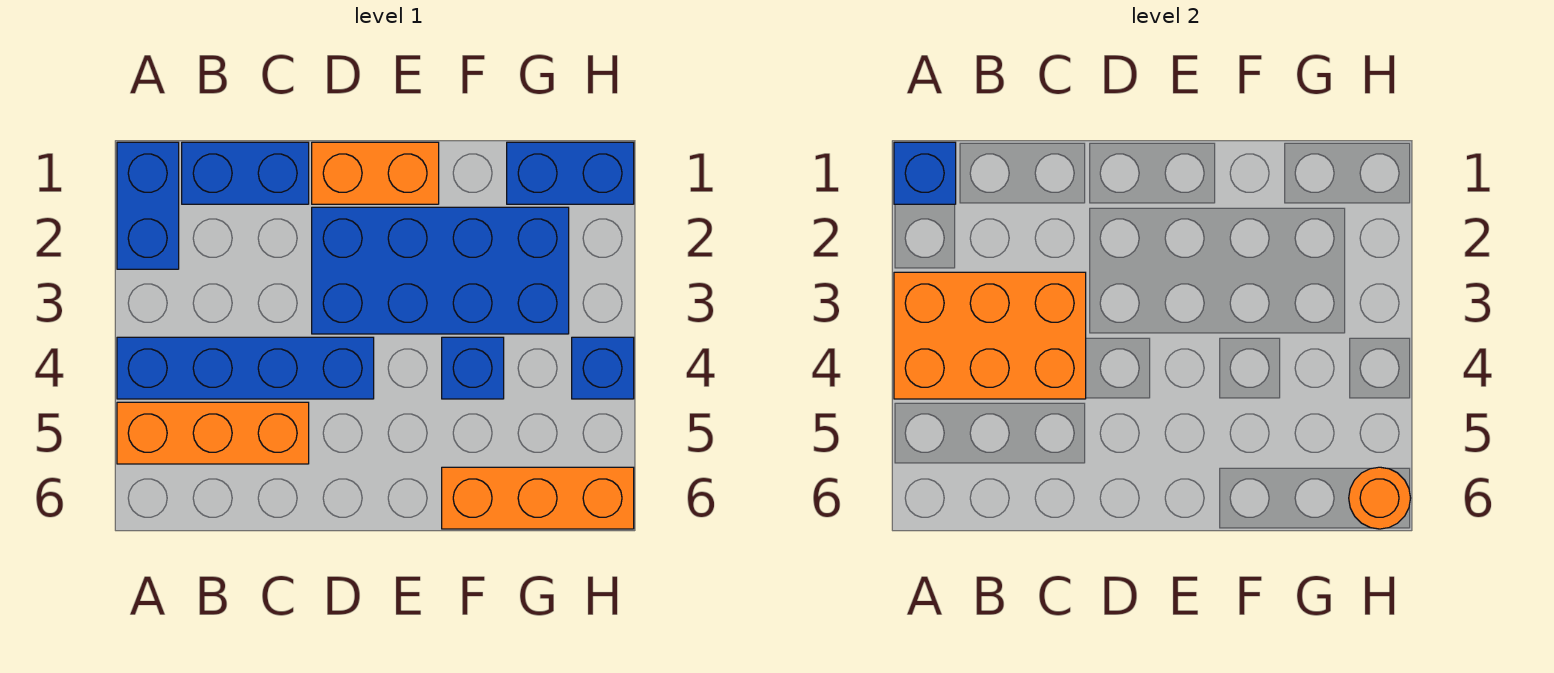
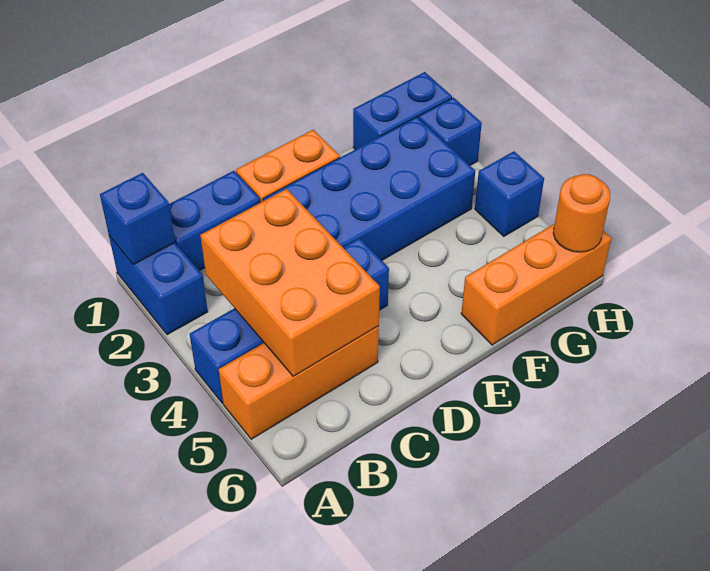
orange 2x3 brick [894,272,1086,399] -> orange 2x3 brick turned to [200,189,380,376]
blue 1x1 brick [442,337,504,399] -> blue 1x1 brick moved to [419,98,482,165]

